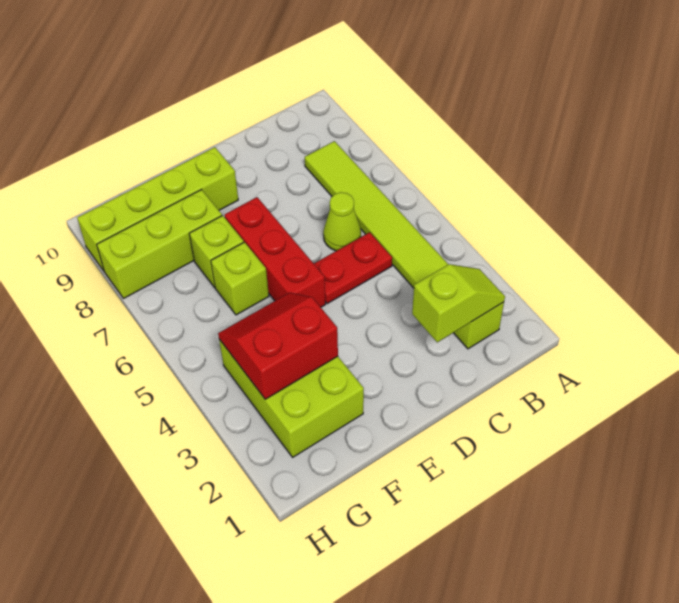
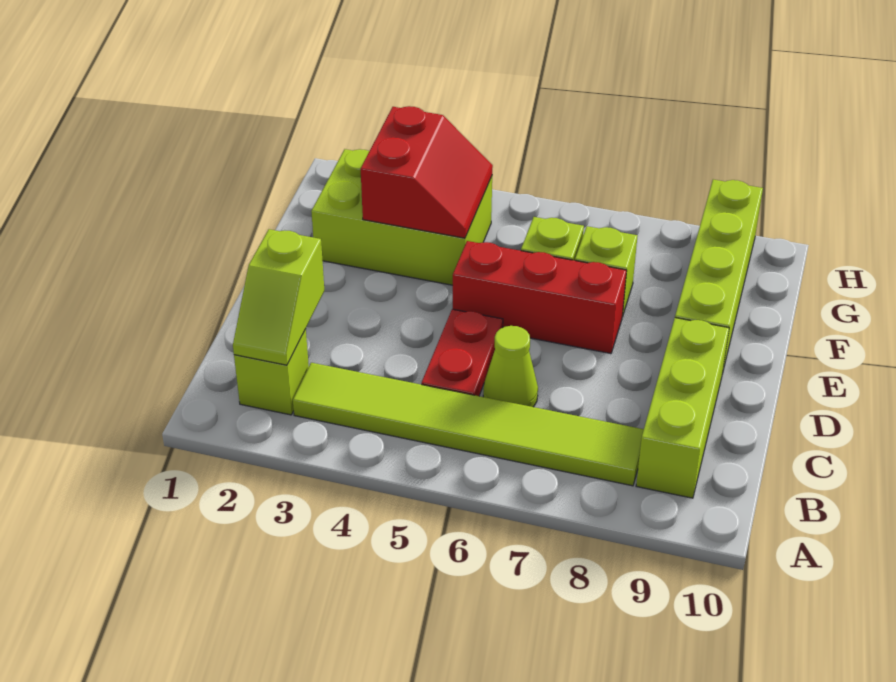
lime 1x3 brick [97,190,222,298] -> lime 1x3 brick moved to [636,318,729,498]

